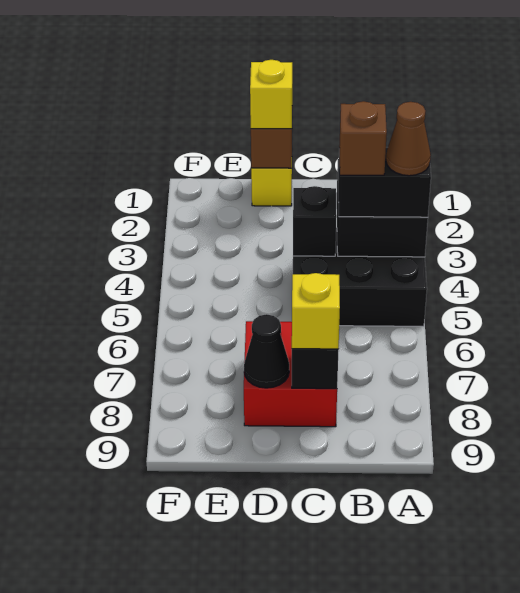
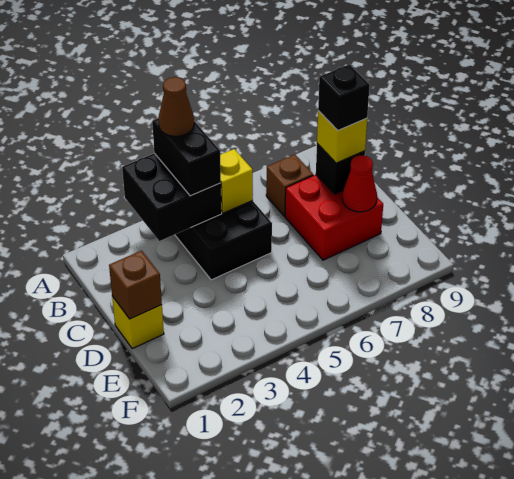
brown 1x1 brick [339,101,387,175] -> brown 1x1 brick moved to [266,154,313,216]
black 1x1 brick [293,186,337,256] -> black 1x1 brick moved to [318,64,370,130]
yellow 1x1 brick [250,60,292,129] -> yellow 1x1 brick moved to [220,149,253,213]
black 1x1 cone [244,314,289,388] -> red 1x1 cone [342,155,377,212]

